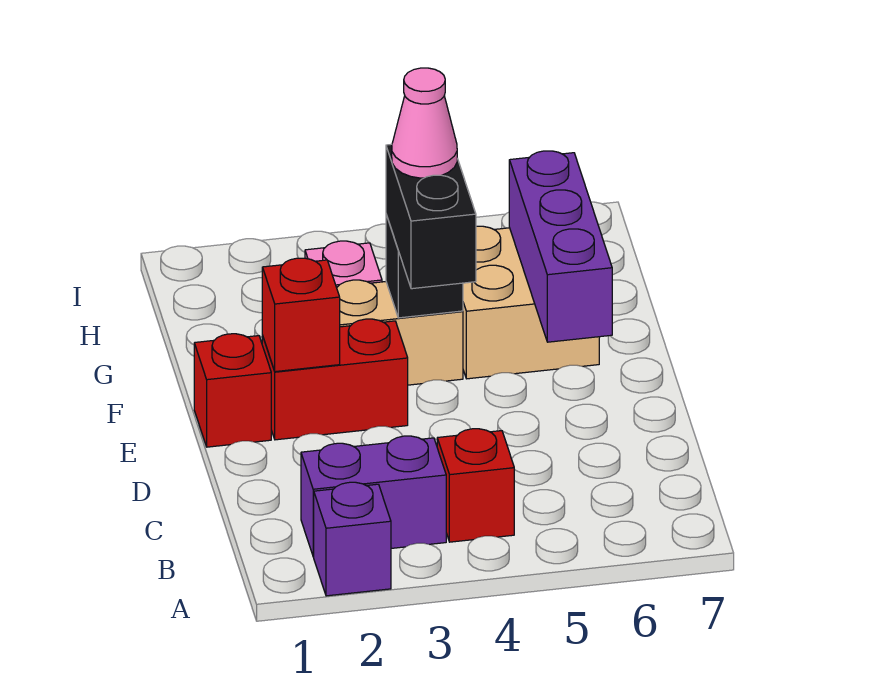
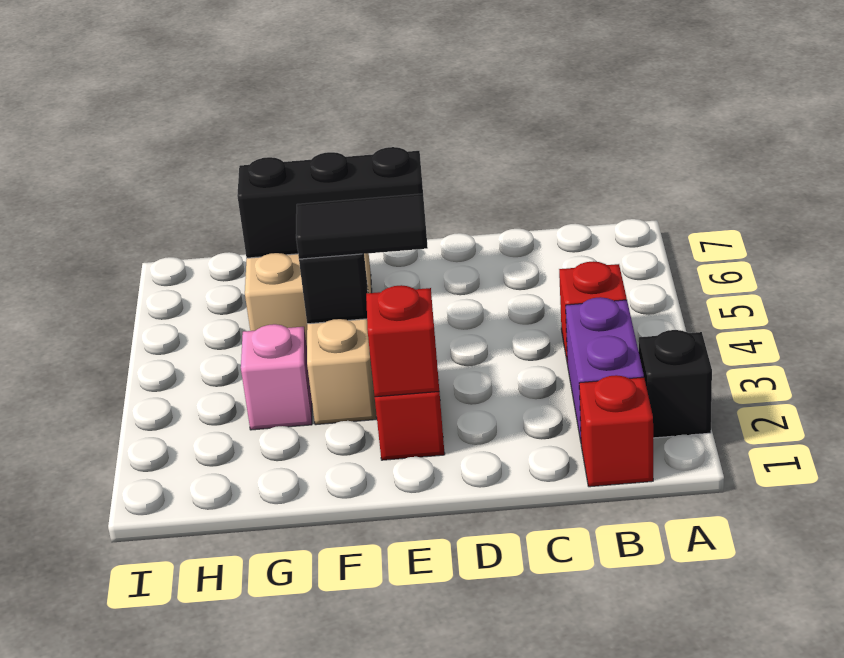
purple 1x1 brick [314,482,391,596] -> black 1x1 brick [639,330,712,438]
red 1x1 brick [194,334,271,447] -> red 1x1 brick moved to [579,375,653,487]
black 1x2 brick [386,144,476,289] -> black 1x2 tile [296,194,428,259]
purple 1x3 brick [509,151,612,342] -> black 1x3 brick [237,147,427,258]
pink 1x1 cone [392,68,457,178] -> none

